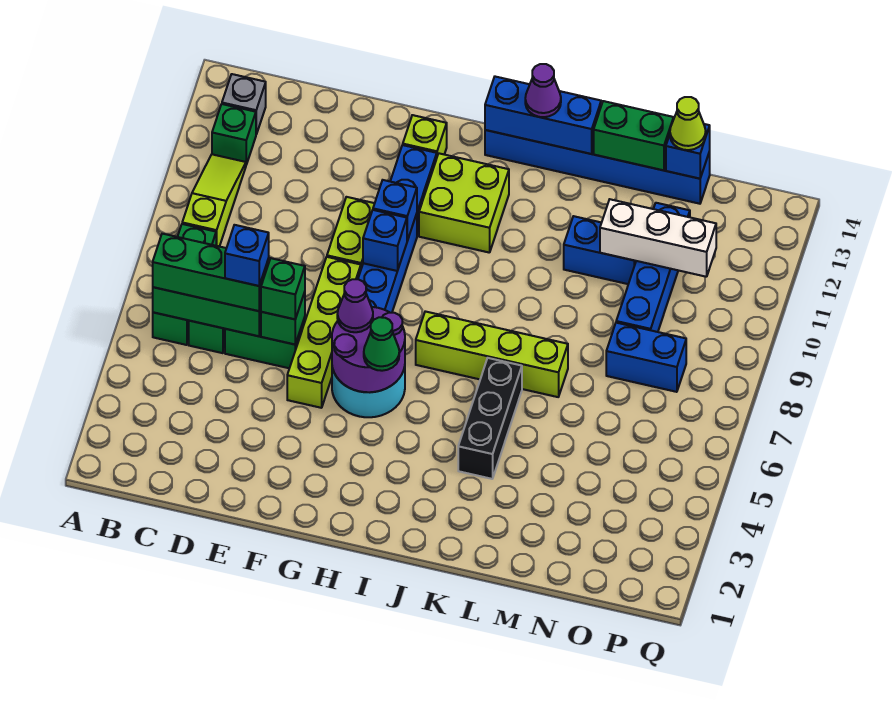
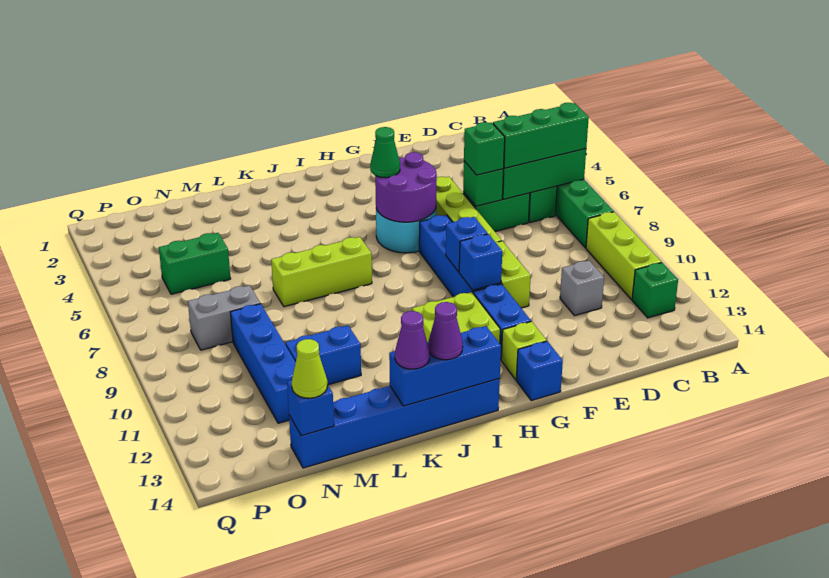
lime 1x3 slope [182,154,246,246] -> lime 1x3 brick [586,212,661,300]
grey 1x1 brick [222,74,266,134] -> grey 1x1 brick moved to [560,261,604,316]
blue 1x1 brick [225,225,269,286] -> blue 1x1 brick moved to [516,341,563,400]
purple 1x1 cone [337,279,373,332] -> purple 1x1 cone moved to [395,311,429,369]
lime 1x4 brick [416,311,568,397] -> lime 1x3 brick [271,237,372,307]
black 1x3 brick [458,358,522,479] -> none
green 1x2 brick [594,101,674,170] -> green 1x2 brick moved to [159,233,231,294]
white 1x3 brick [600,199,716,277] -> none
blue 1x2 brick [606,323,686,392] -> grey 1x2 brick [188,285,260,350]

